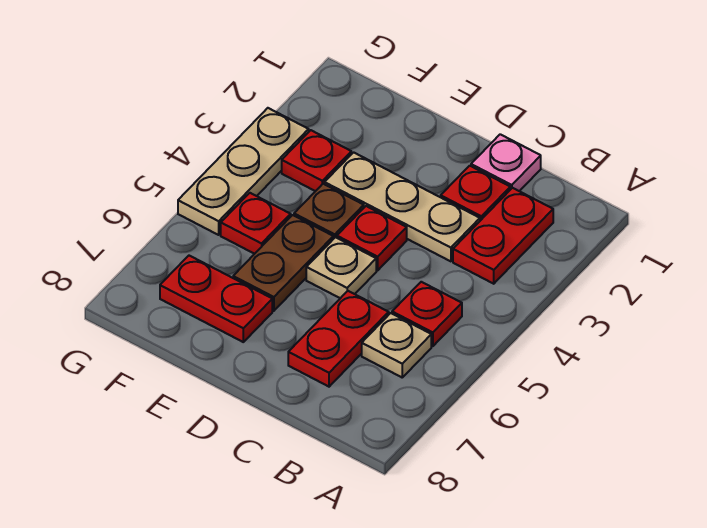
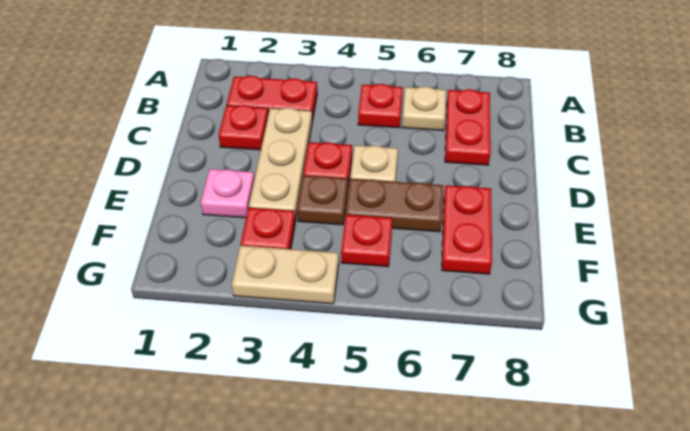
pink 1x1 plate [471,134,541,191] -> pink 1x1 plate moved to [201,169,255,218]
red 1x2 plate [288,291,389,387] -> red 1x2 plate turned to [445,89,491,165]
tan 1x3 plate [178,108,309,235] -> tan 1x2 plate [232,245,339,304]

